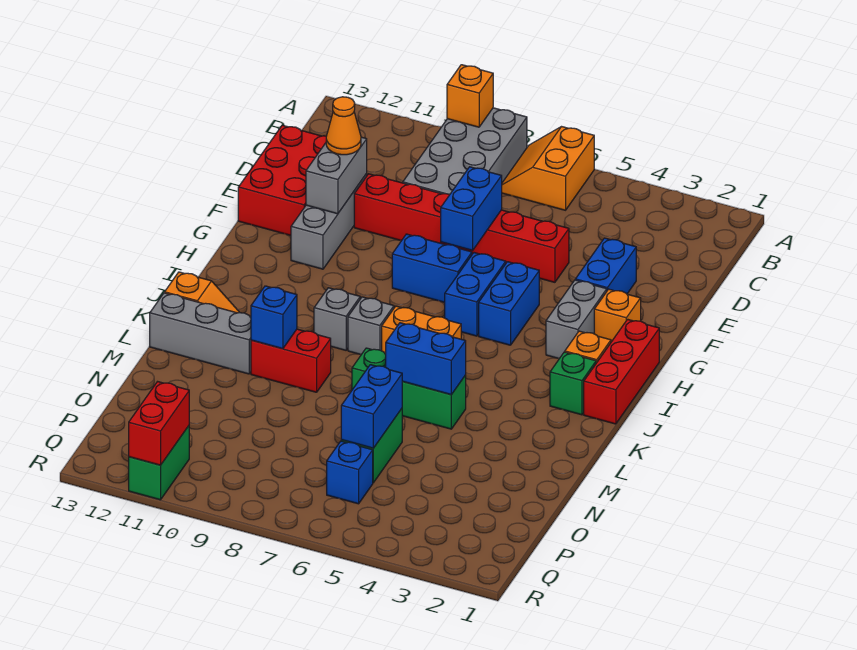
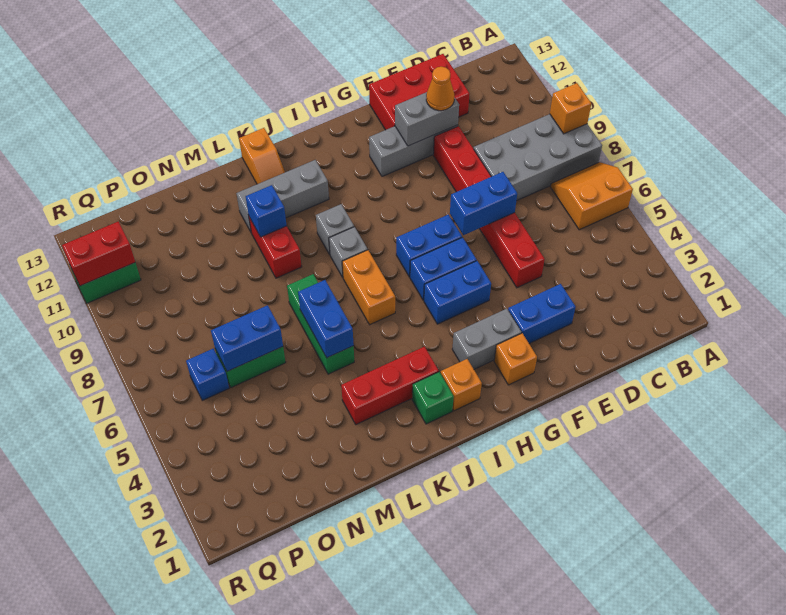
blue 1x2 brick [392,234,472,302] -> blue 1x2 brick turned to [396,215,462,277]
red 1x3 brick [584,319,659,424] -> red 1x3 brick moved to [341,346,439,425]
grey 1x3 brick [150,293,251,374] -> grey 1x3 brick turned to [236,160,329,232]

